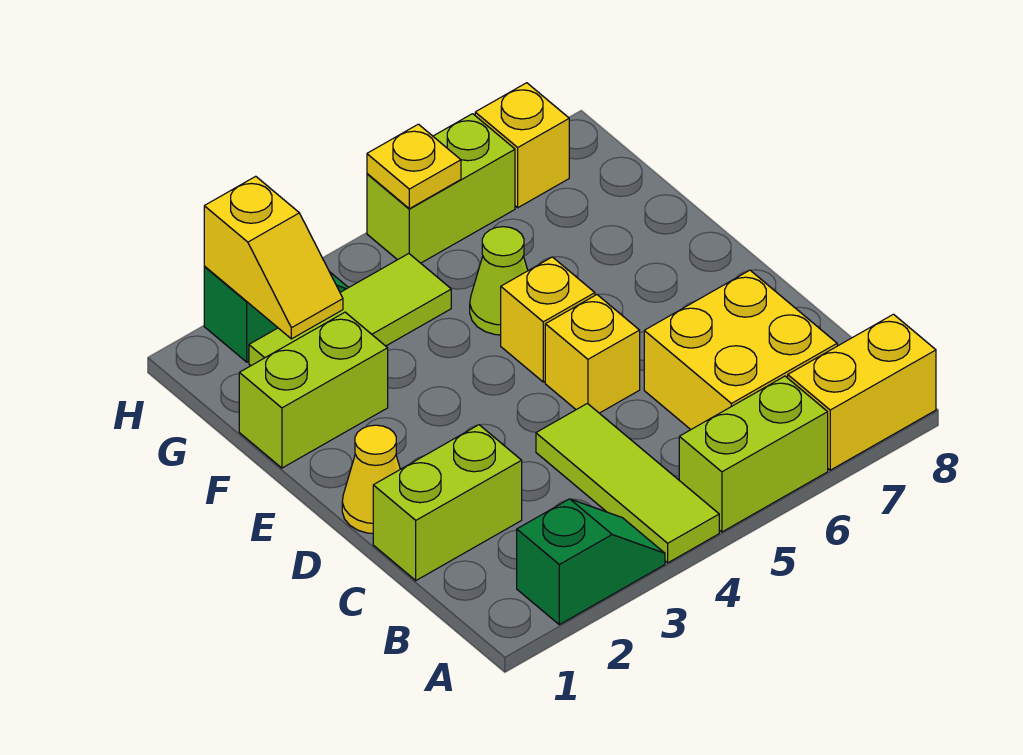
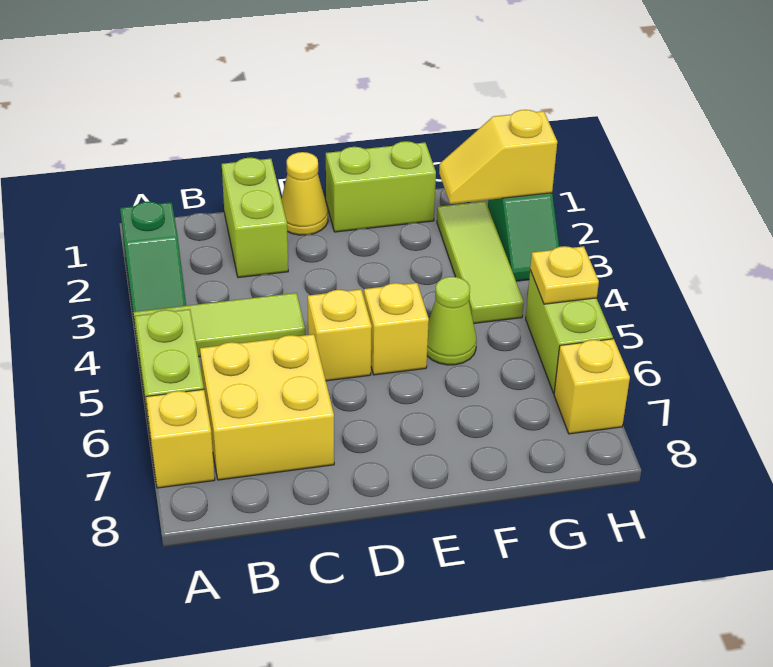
yellow 1x2 brick [788,314,936,470] -> yellow 1x1 brick [146,389,215,488]
lime 1x2 brick [239,312,388,468] -> lime 1x2 brick turned to [326,141,436,232]

